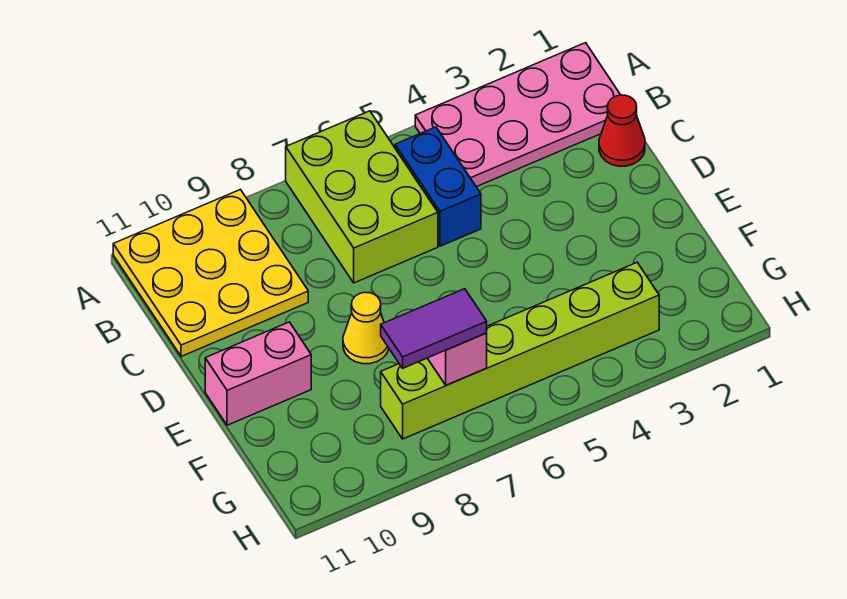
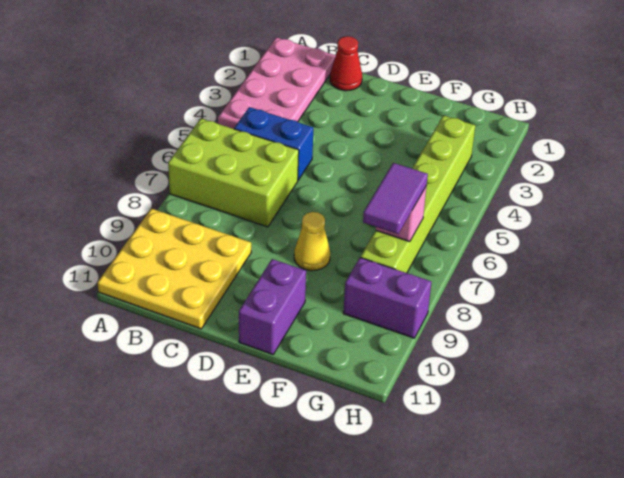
pink 1x2 brick [205,322,311,425] -> purple 1x2 brick [239,259,306,354]
none -> purple 1x2 brick [343,257,431,338]

